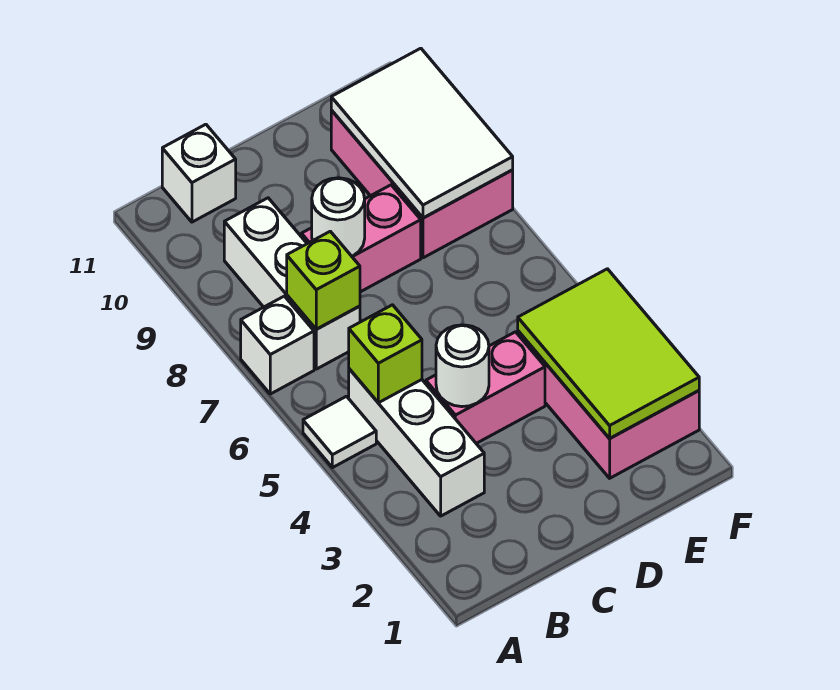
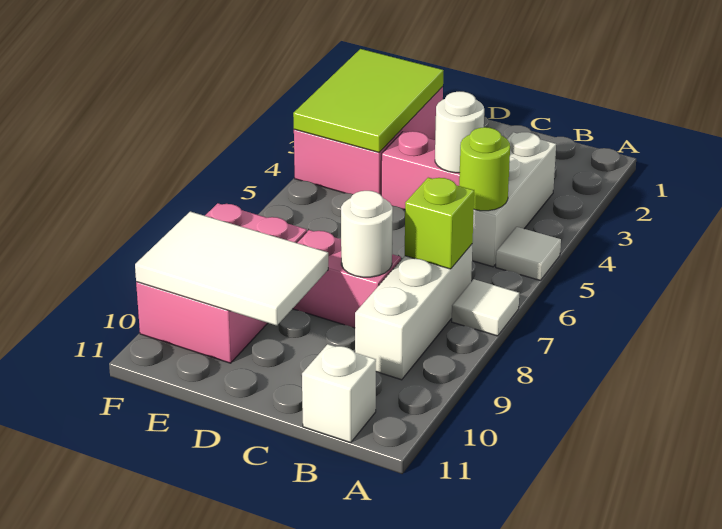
white 1x1 brick [241,296,314,394] -> white 1x1 tile [452,279,519,336]
lime 1x1 brick [349,305,422,403] -> lime 1x1 round brick [459,127,510,211]
white 2x3 tile [331,48,513,218] -> white 2x3 tile turned to [135,212,328,326]

